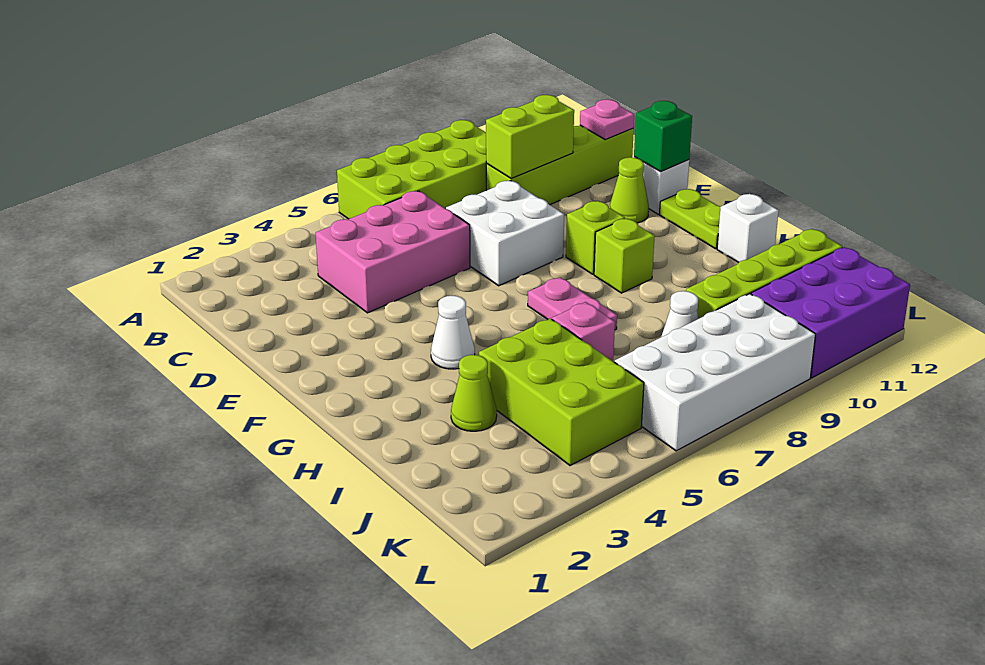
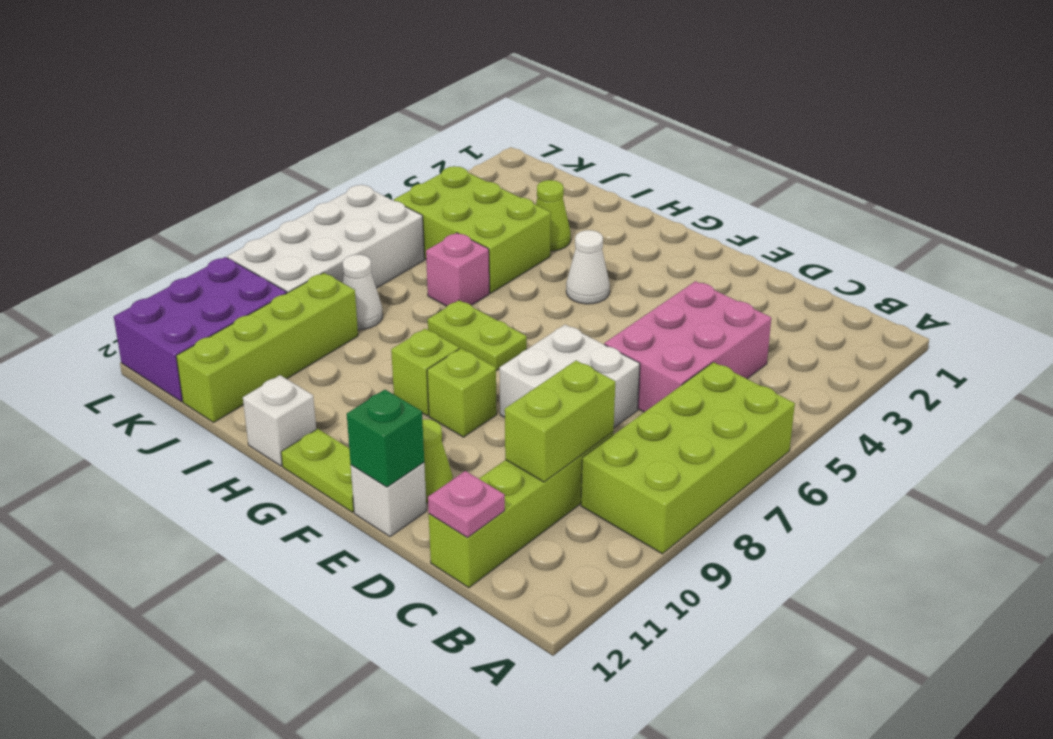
pink 1x2 plate [528,277,617,330] -> lime 1x2 plate [428,300,527,371]

